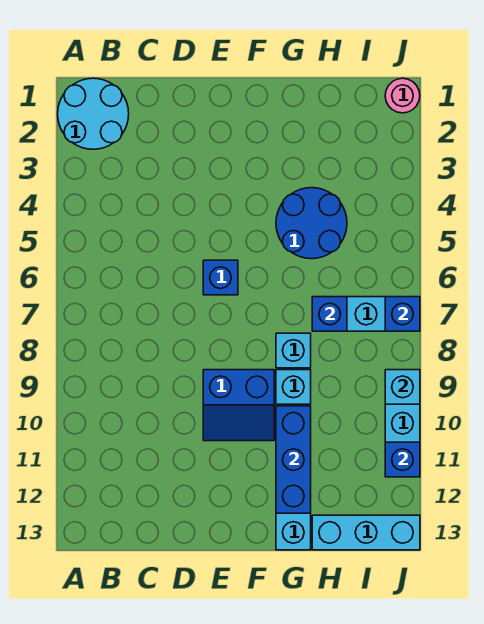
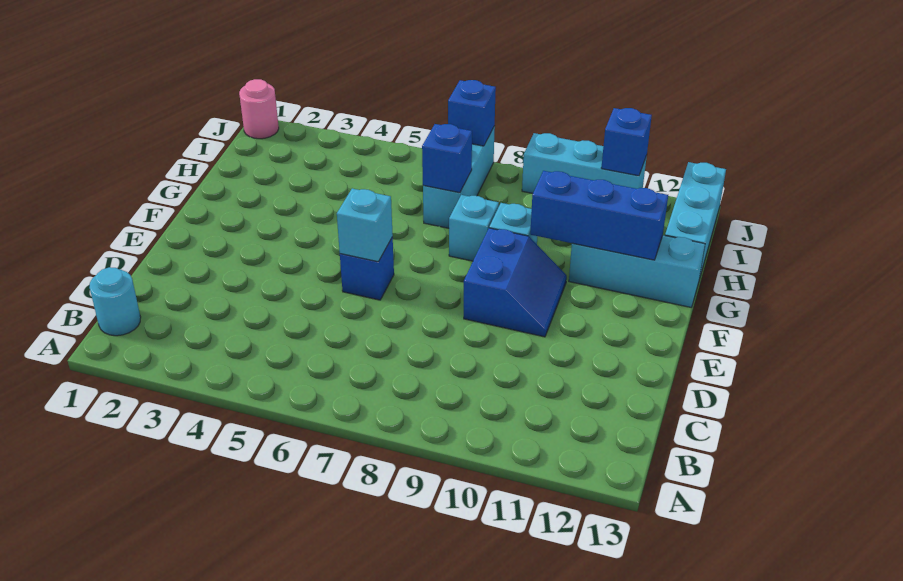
cyan 2x2 round brick [58,78,129,149] -> cyan 1x1 round brick [89,267,141,336]
blue 2x2 round brick [276,188,347,259] -> none
cyan 1x1 brick [385,370,420,404] -> cyan 1x1 brick moved to [337,189,393,262]

